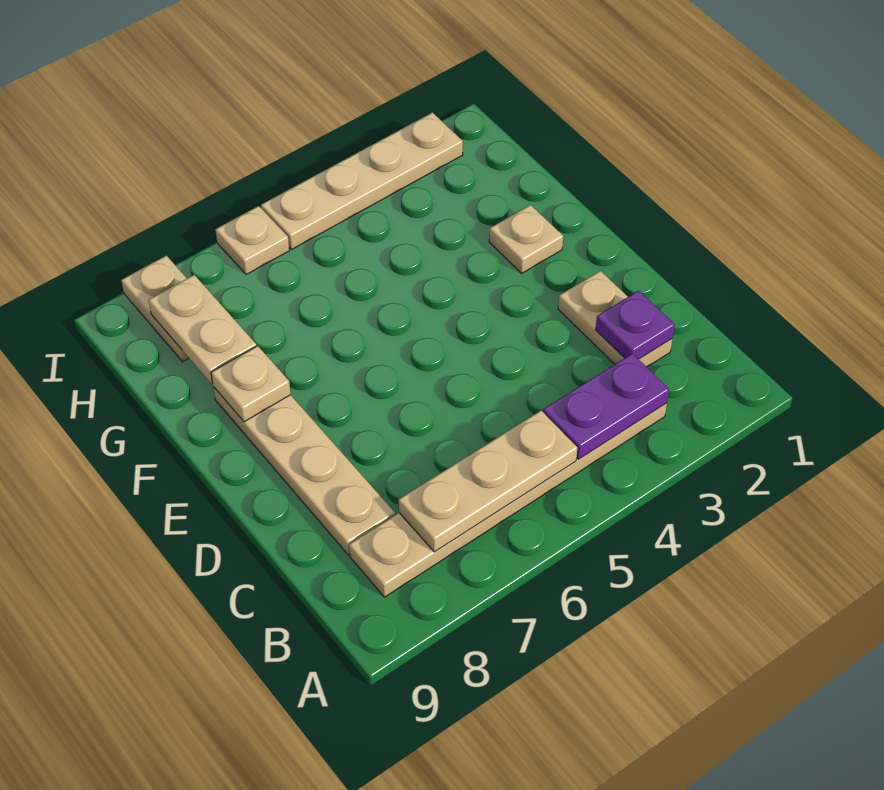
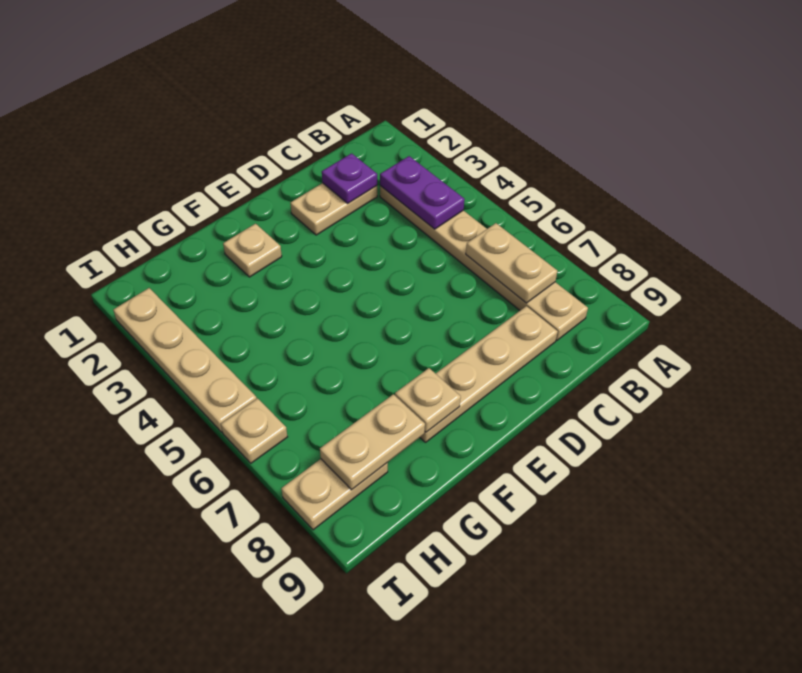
tan 1x3 plate [399,411,577,552] -> tan 1x2 plate [466,223,557,303]

